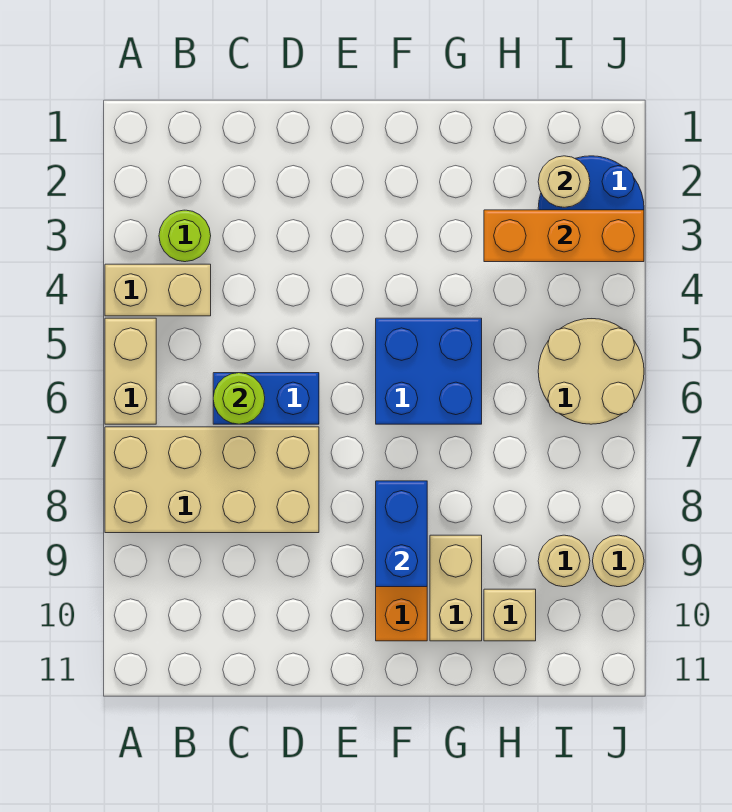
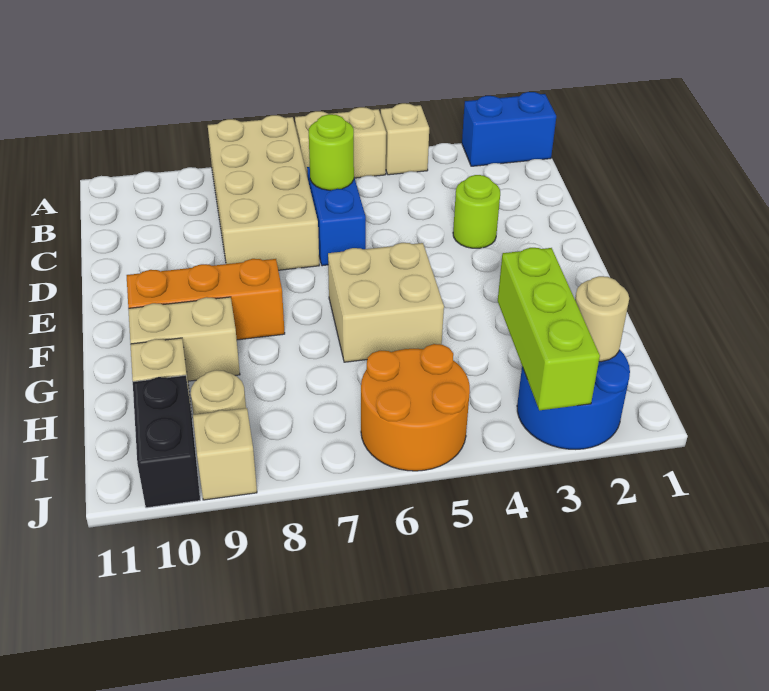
tan 1x2 brick [105,264,211,316] -> tan 1x1 brick [381,103,429,175]
lime 1x1 round brick [159,210,211,262] -> lime 1x1 round brick moved to [453,175,500,248]
blue 2x2 brick [376,318,482,424] -> tan 2x2 brick [328,243,444,362]
blue 1x2 brick [376,481,427,587] -> blue 1x2 brick moved to [462,92,556,166]
orange 1x3 brick [484,210,644,262] -> lime 1x3 brick [498,248,600,410]
tan 2x2 round brick [538,319,644,424] -> orange 2x2 round brick [361,344,470,471]
none -> black 1x2 brick [133,375,200,508]
tan 1x1 round brick [593,535,644,587] -> tan 1x1 brick [193,408,257,500]

